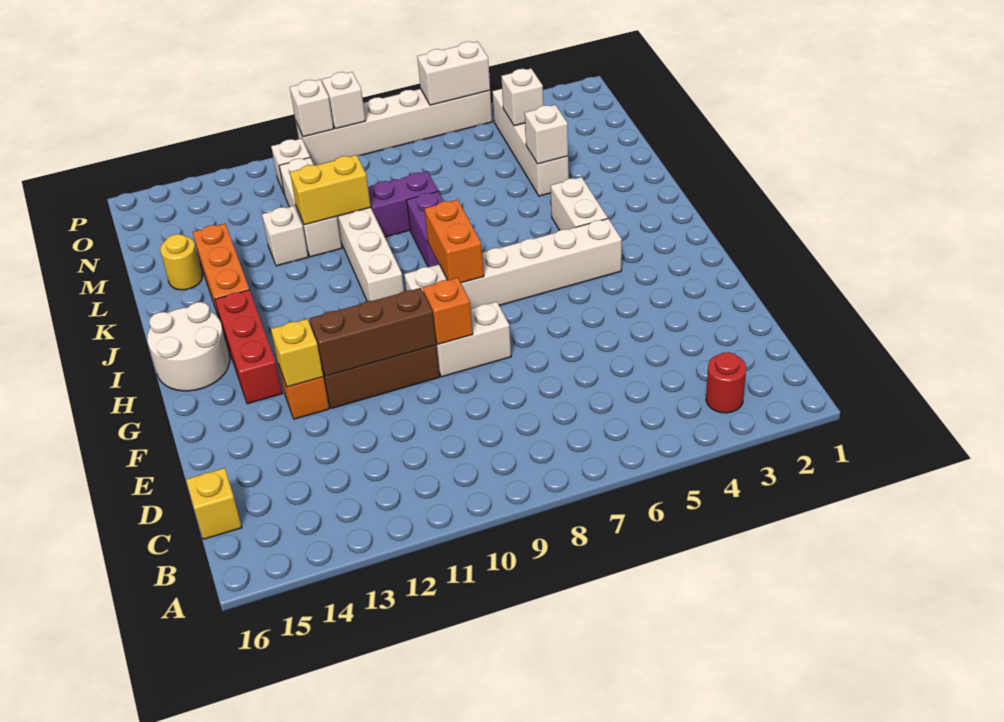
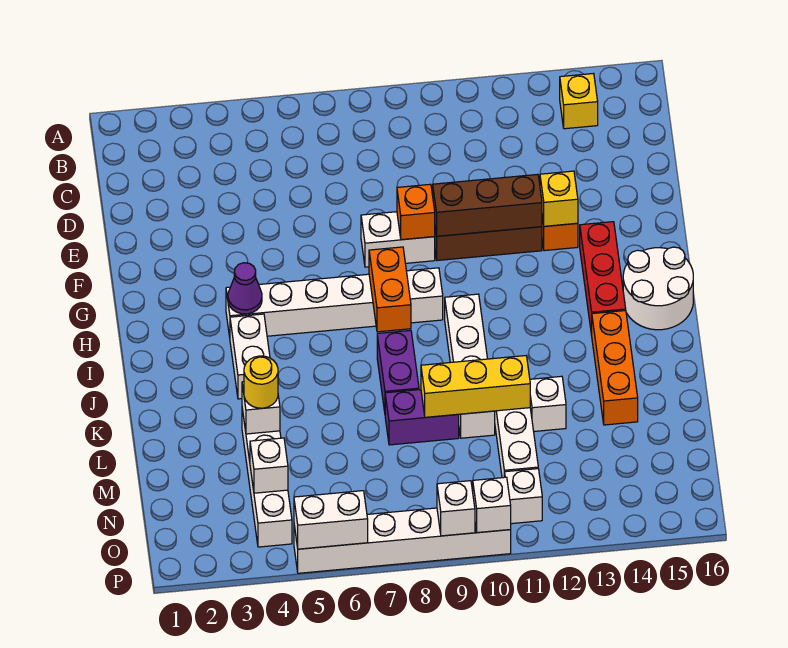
red 1x1 round brick [706,352,746,413] -> none
yellow 1x1 brick [186,468,242,539] -> yellow 1x1 brick moved to [560,74,598,129]
none -> purple 1x1 cone [228,263,262,314]
yellow 1x2 brick [290,155,371,225] -> yellow 1x3 brick [421,356,530,417]
yellow 1x1 round brick [160,234,202,290] -> yellow 1x1 round brick moved to [244,356,278,408]

